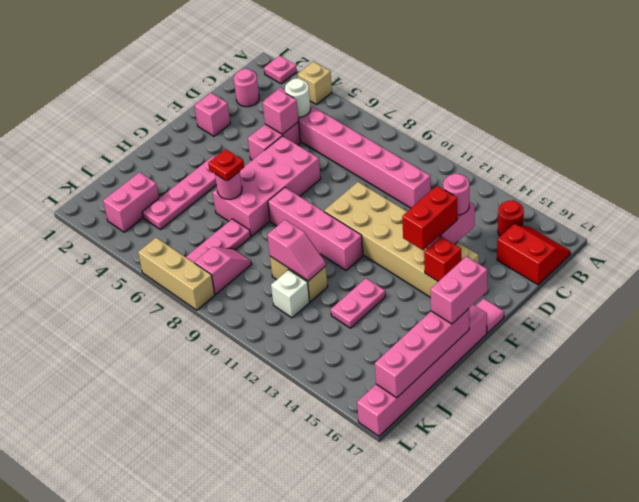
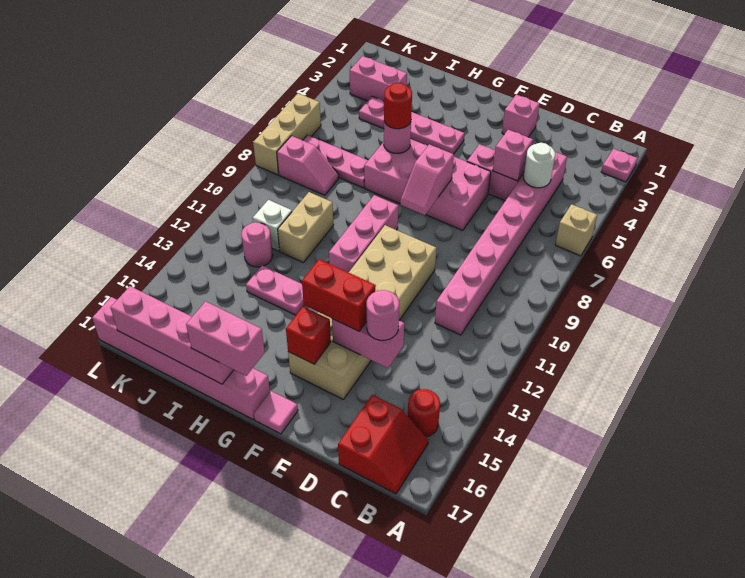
tan 1x1 brick [298,62,332,105] -> tan 1x1 brick moved to [555,204,597,256]
pink 1x1 round brick [234,69,259,107] -> pink 1x1 round brick moved to [241,222,273,267]
pink 1x4 brick [268,187,363,270] -> pink 1x3 brick [329,195,398,272]
red 1x1 plate [208,149,244,181] -> red 1x1 round brick [384,83,412,129]
pink 1x2 slope [267,220,326,281] -> pink 1x2 slope moved to [400,144,454,215]

